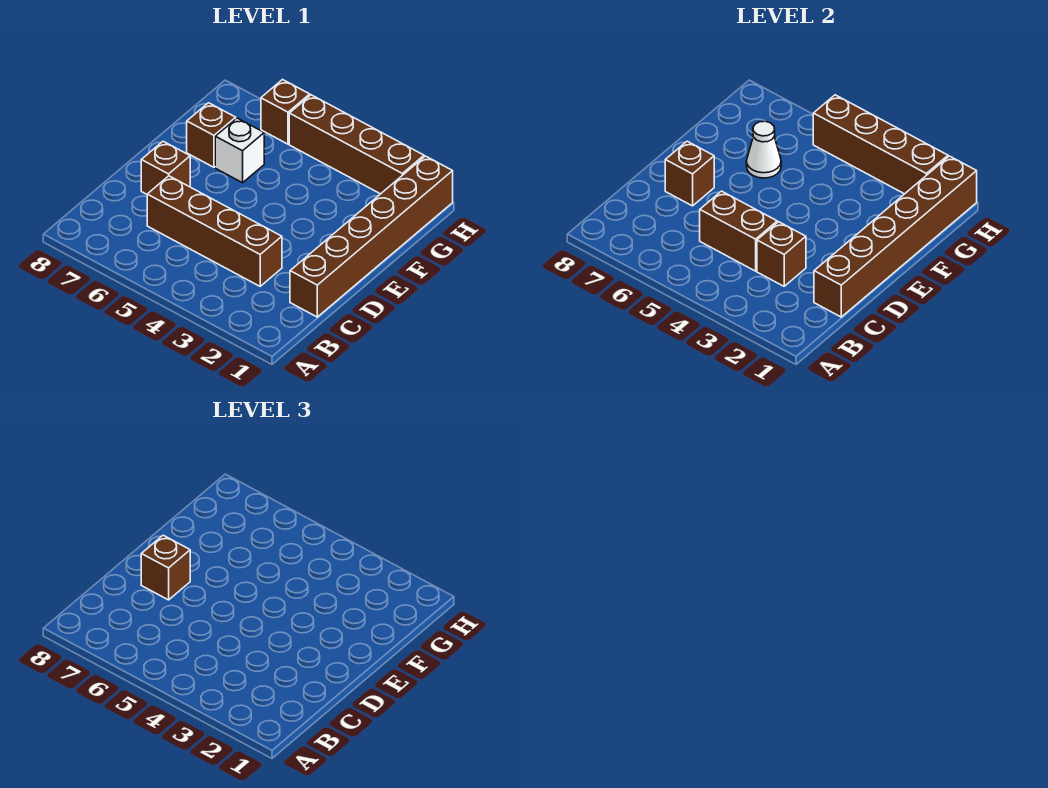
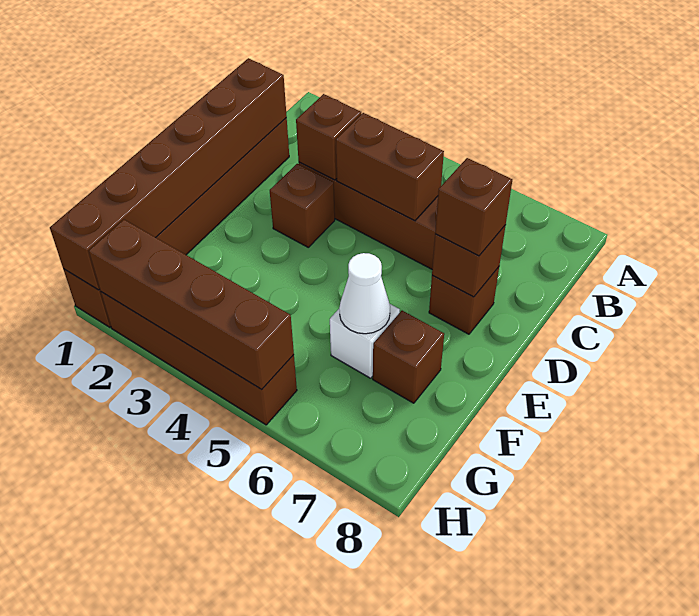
brown 1x1 brick [261,80,310,144] -> brown 1x1 brick moved to [270,164,335,247]

